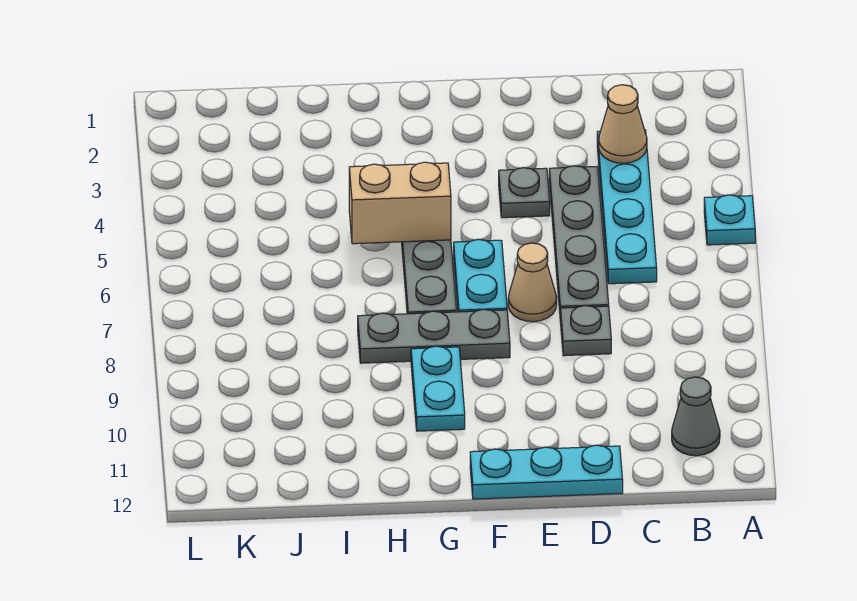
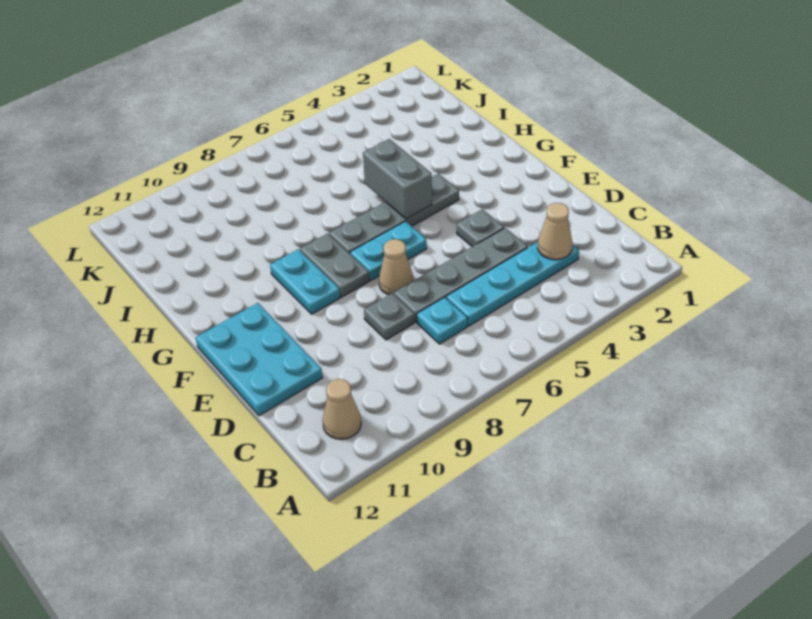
cyan 1x1 plate [704,195,755,245] -> cyan 1x1 plate moved to [417,297,468,344]
grey 1x1 cone [672,377,720,456] -> tan 1x1 cone [323,379,361,439]
cyan 1x3 plate [470,445,623,499] -> cyan 2x3 plate [196,303,323,416]
grey 1x3 plate [358,309,510,363] -> grey 1x2 plate [300,233,370,297]
tan 1x2 brick [349,162,451,244] -> grey 1x2 brick [363,139,432,219]
cyan 1x2 plate [411,346,465,431] -> cyan 1x2 plate turned to [270,249,340,314]

